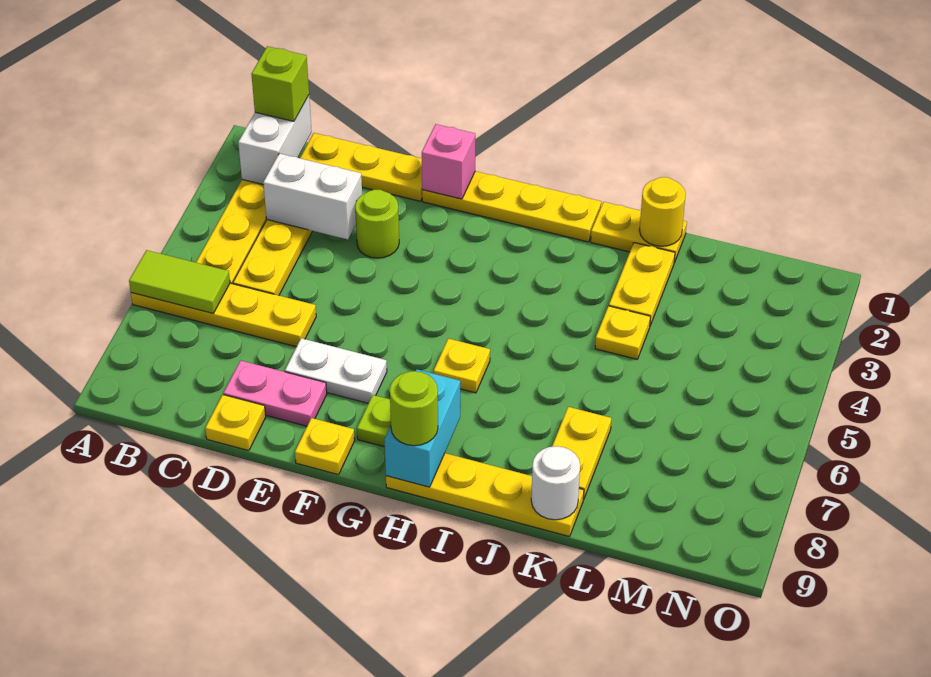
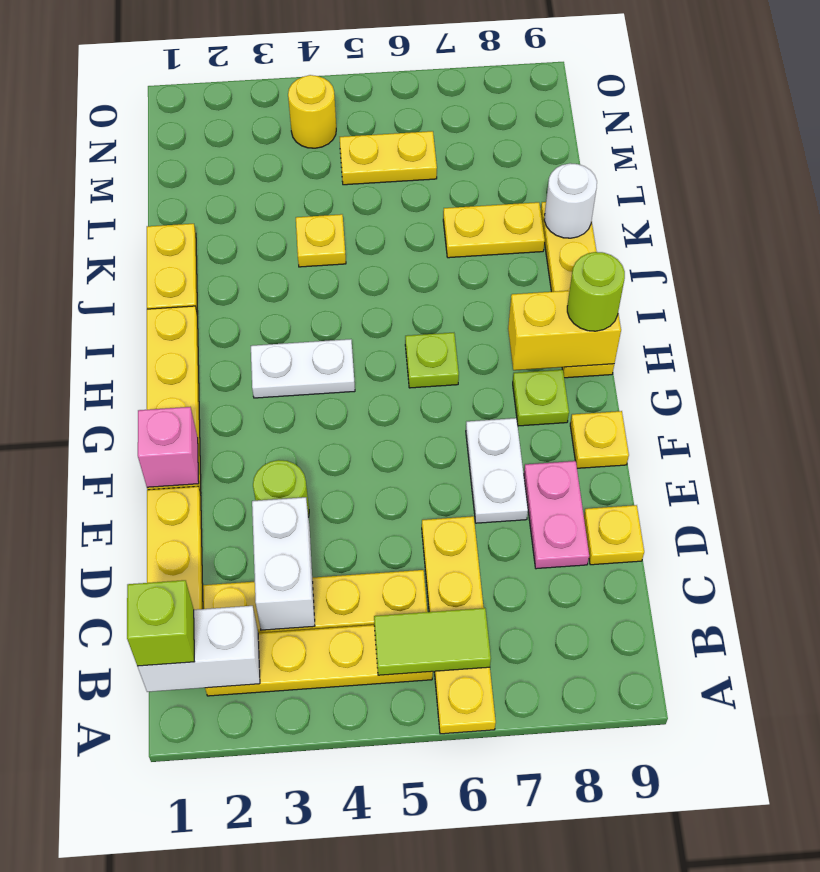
lime 1x2 tile [129,250,230,313] -> lime 1x2 tile turned to [374,608,491,675]
none -> white 1x2 plate [251,339,355,398]
yellow 1x1 plate [434,339,490,393] -> lime 1x1 plate [405,333,459,388]
cyan 1x2 brick [384,370,460,487] -> yellow 1x2 brick [508,291,621,370]
yellow 1x1 round brick [639,177,686,246] -> yellow 1x1 round brick moved to [288,75,336,148]
yellow 1x2 plate [609,243,675,325] -> yellow 1x2 plate moved to [340,131,437,185]

